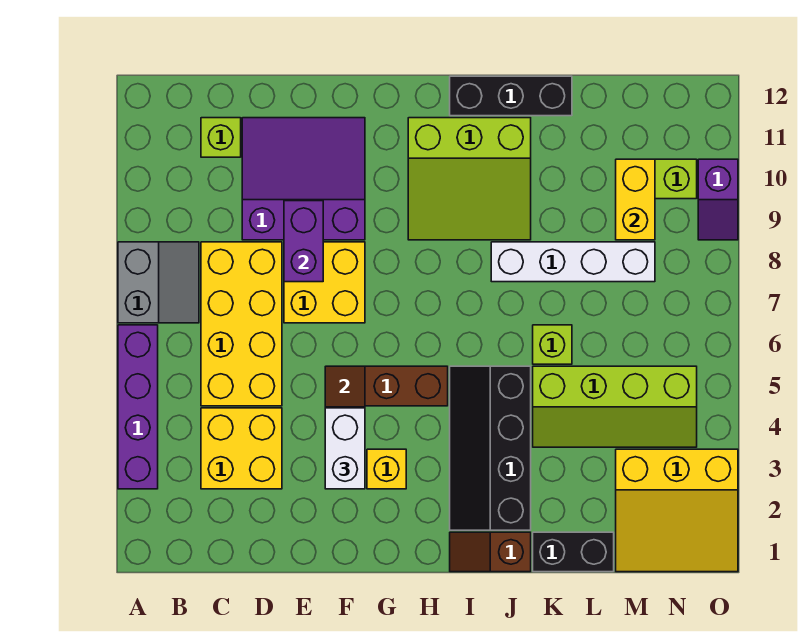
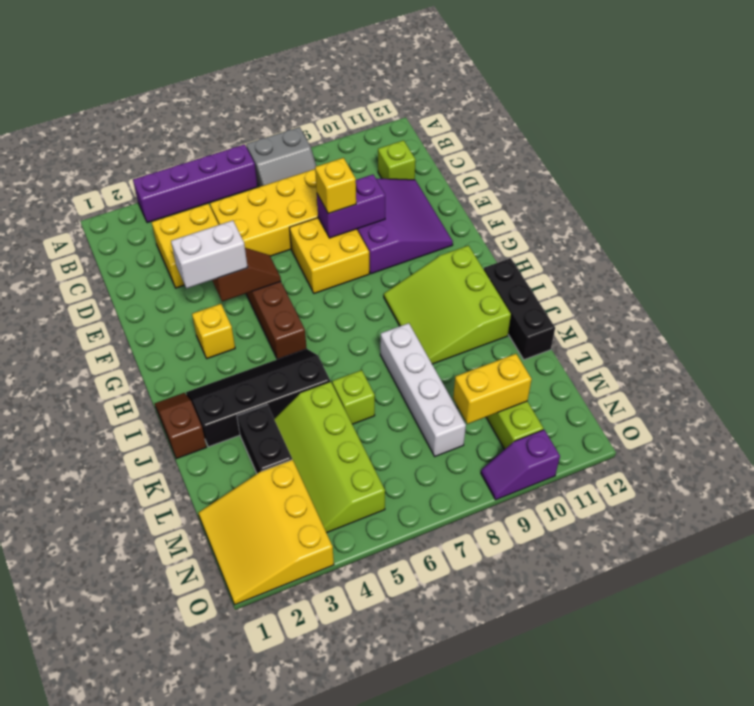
none -> yellow 1x1 brick [315,158,356,214]
black 1x2 brick [533,532,614,572] -> black 1x2 brick moved to [237,405,292,474]

